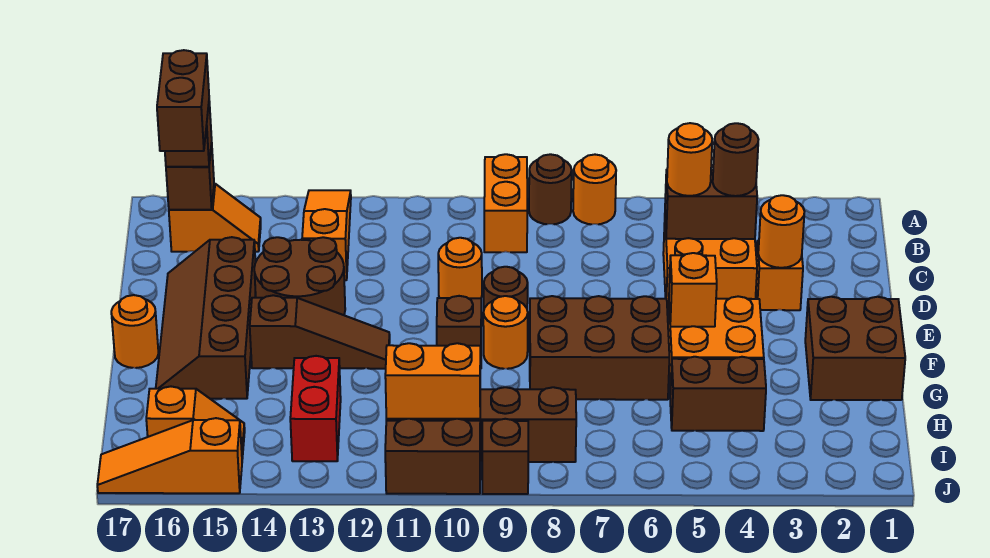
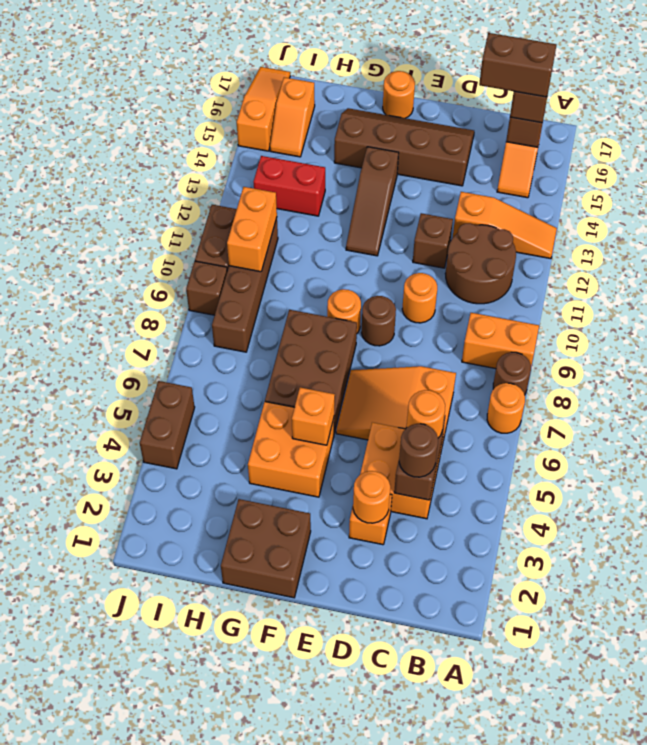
none -> orange 2x3 slope [336,366,456,450]
brown 2x2 round brick [254,237,345,315] -> brown 2x2 round brick moved to [445,223,516,304]
brown 1x1 brick [437,296,481,369] -> brown 1x1 brick moved to [413,213,453,268]
brown 1x2 brick [670,357,766,431] -> brown 1x2 brick moved to [140,381,195,469]

